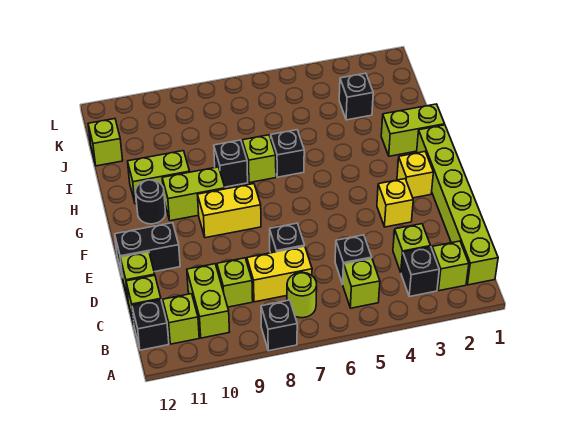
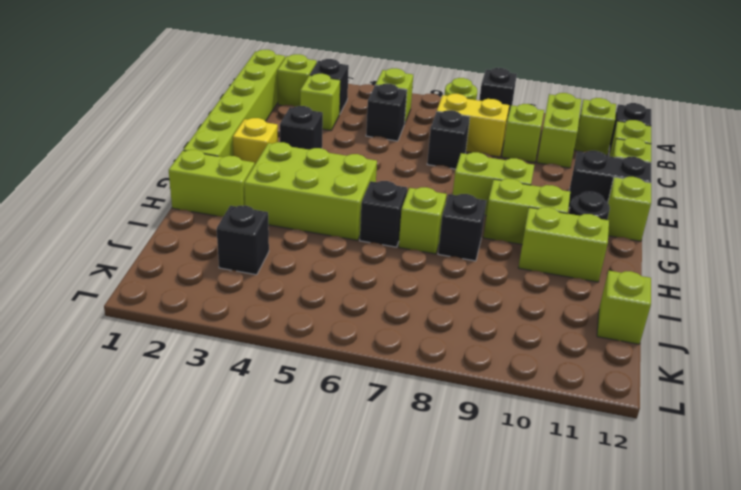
yellow 1x1 brick [377,179,413,227] -> black 1x1 brick [280,106,323,150]
yellow 1x2 brick [198,184,261,238] -> lime 1x2 brick [453,152,534,216]
none -> lime 1x1 brick [607,177,651,241]
none -> lime 2x3 brick [244,142,377,240]

